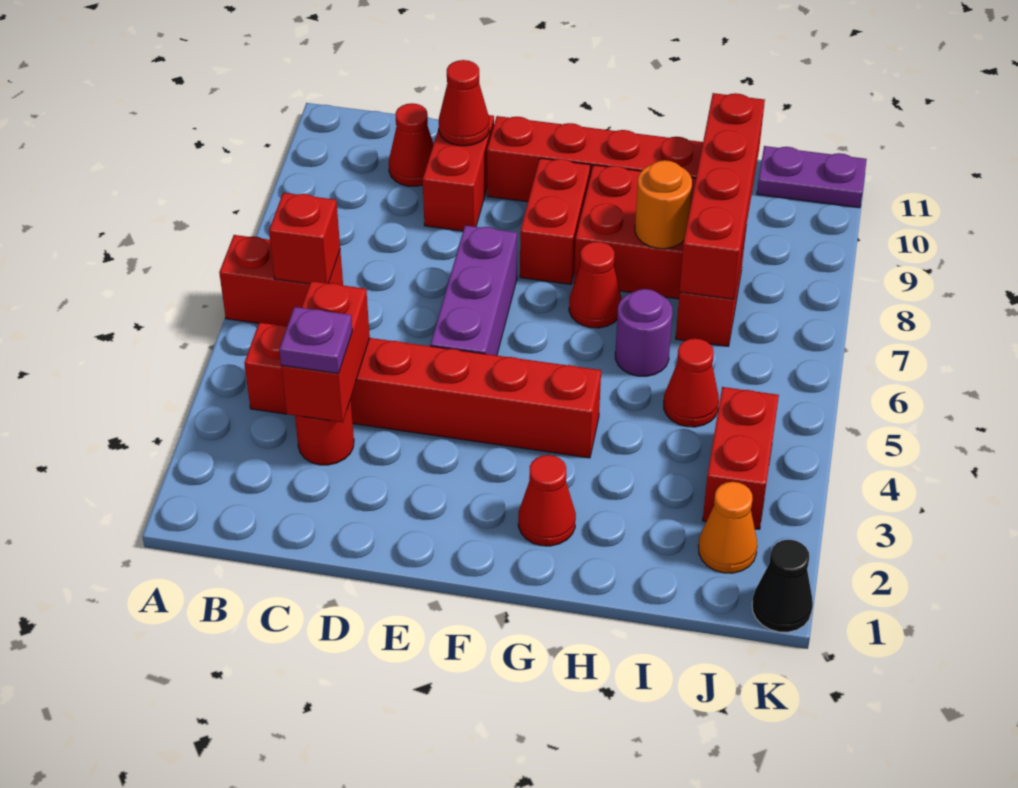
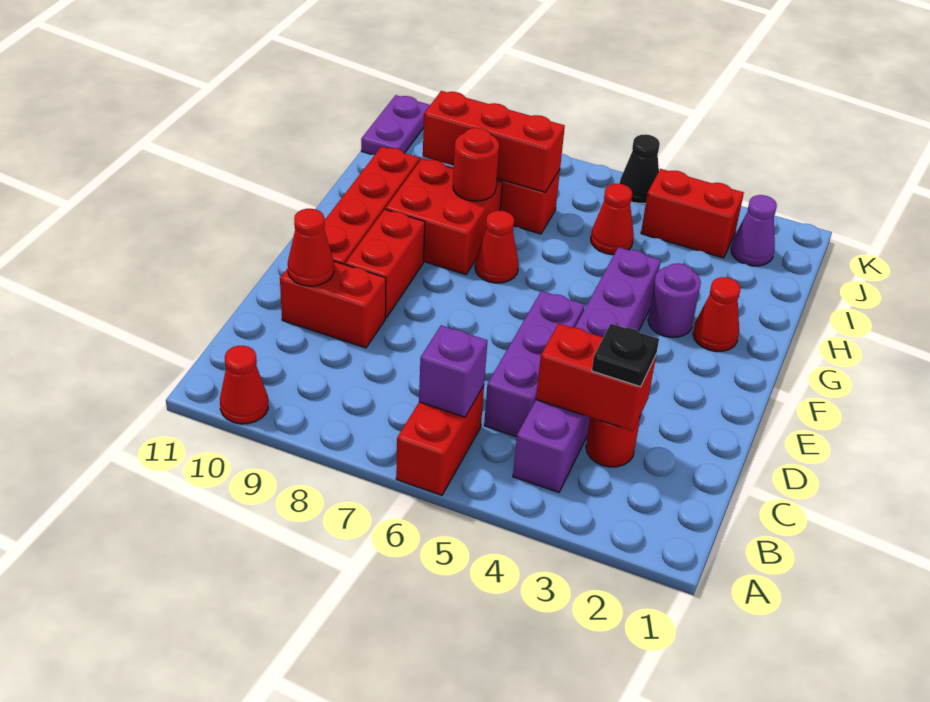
red 1x6 brick [244,323,601,458] -> purple 1x6 brick [513,247,661,492]
red 1x1 brick [269,193,340,284] -> purple 1x1 brick [419,325,487,417]
purple 1x1 plate [279,307,352,374] -> black 1x1 plate [592,324,659,387]
red 1x1 cone [389,103,433,186] -> red 1x1 cone moved to [220,346,268,424]
purple 1x3 brick [430,226,517,356] -> purple 1x3 brick turned to [484,291,585,437]
red 1x2 brick [520,158,591,284] -> red 1x2 brick turned to [345,209,425,318]
purple 1x1 round brick [615,289,673,376] -> purple 1x1 round brick moved to [648,263,701,337]
orange 1x1 round brick [635,160,692,249] -> red 1x1 round brick [453,128,499,201]
red 1x4 brick [679,93,765,299] -> red 1x3 brick [423,91,565,192]
orange 1x1 cone [698,482,757,573] -> purple 1x1 cone [731,195,777,266]
black 1x1 cone [752,540,813,632] -> black 1x1 cone moved to [619,134,660,203]

